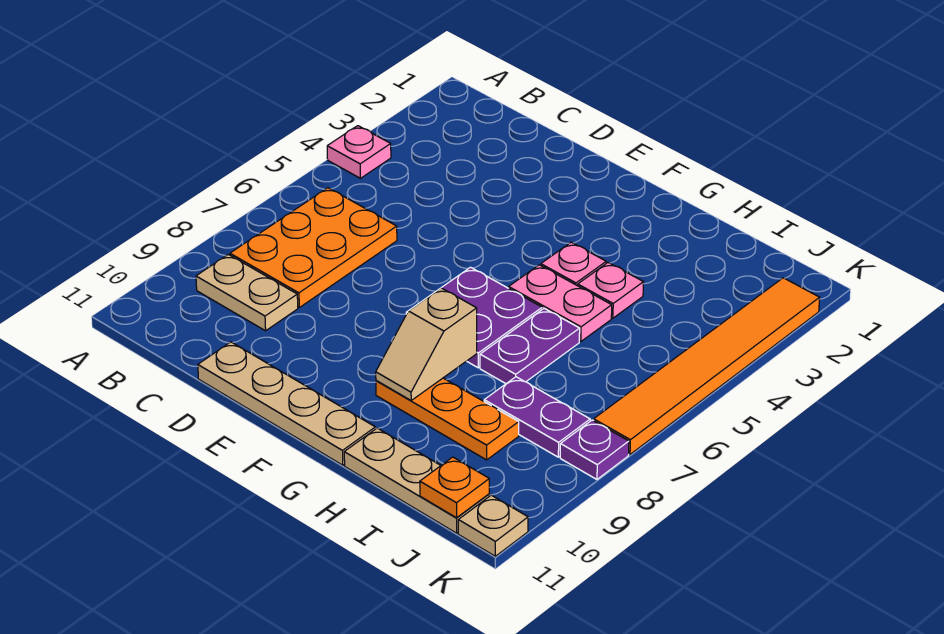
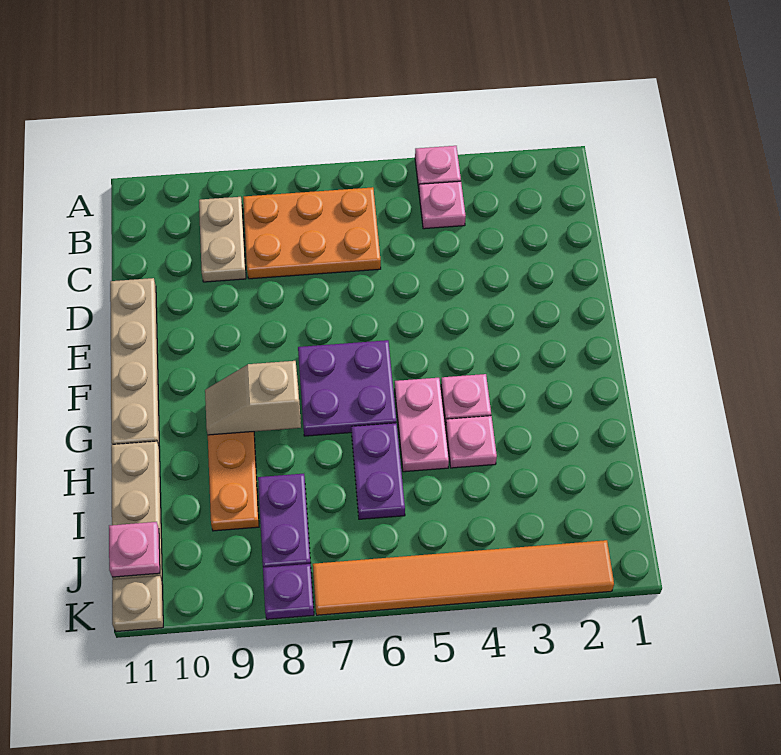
none -> pink 1x1 plate [419,181,466,229]
purple 1x2 plate [480,308,580,384] -> purple 1x2 plate turned to [351,423,405,519]
orange 1x1 plate [420,457,489,518] -> pink 1x1 plate [109,522,160,577]

